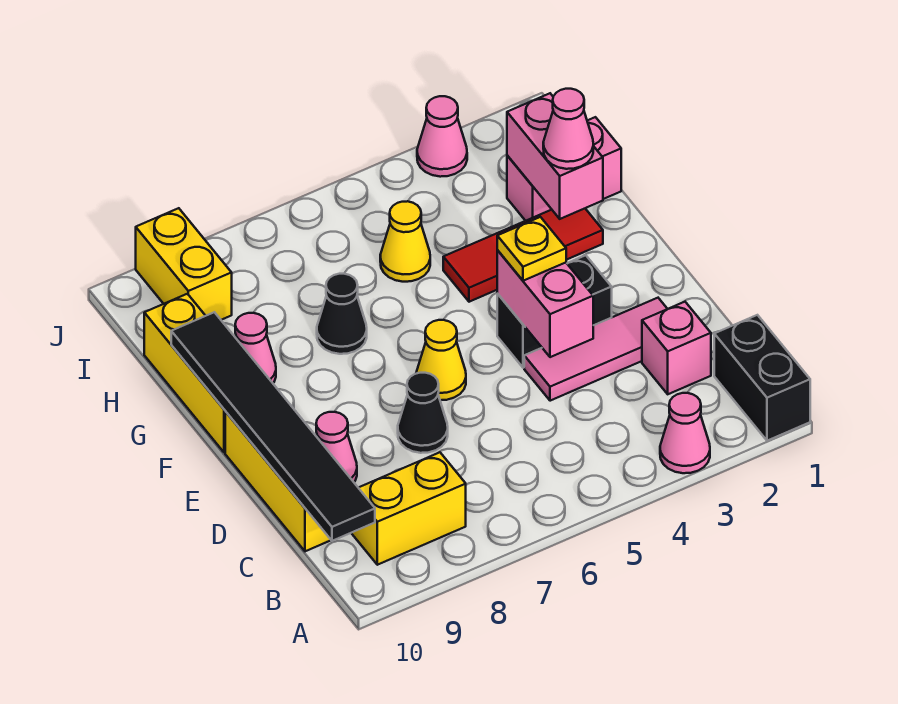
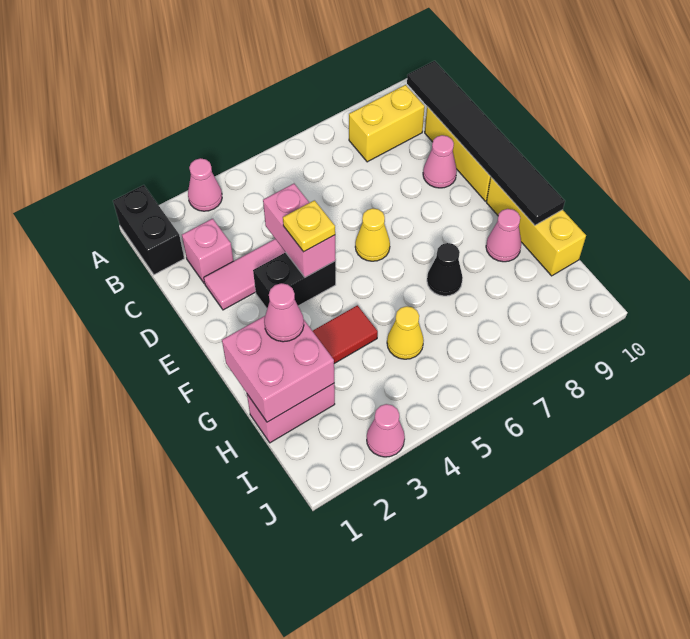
black 1x1 cone [398,373,448,453] -> none
pink 1x2 brick [507,93,603,219] -> pink 2x2 brick [222,316,334,422]
yellow 1x2 brick [136,208,232,320] -> none

